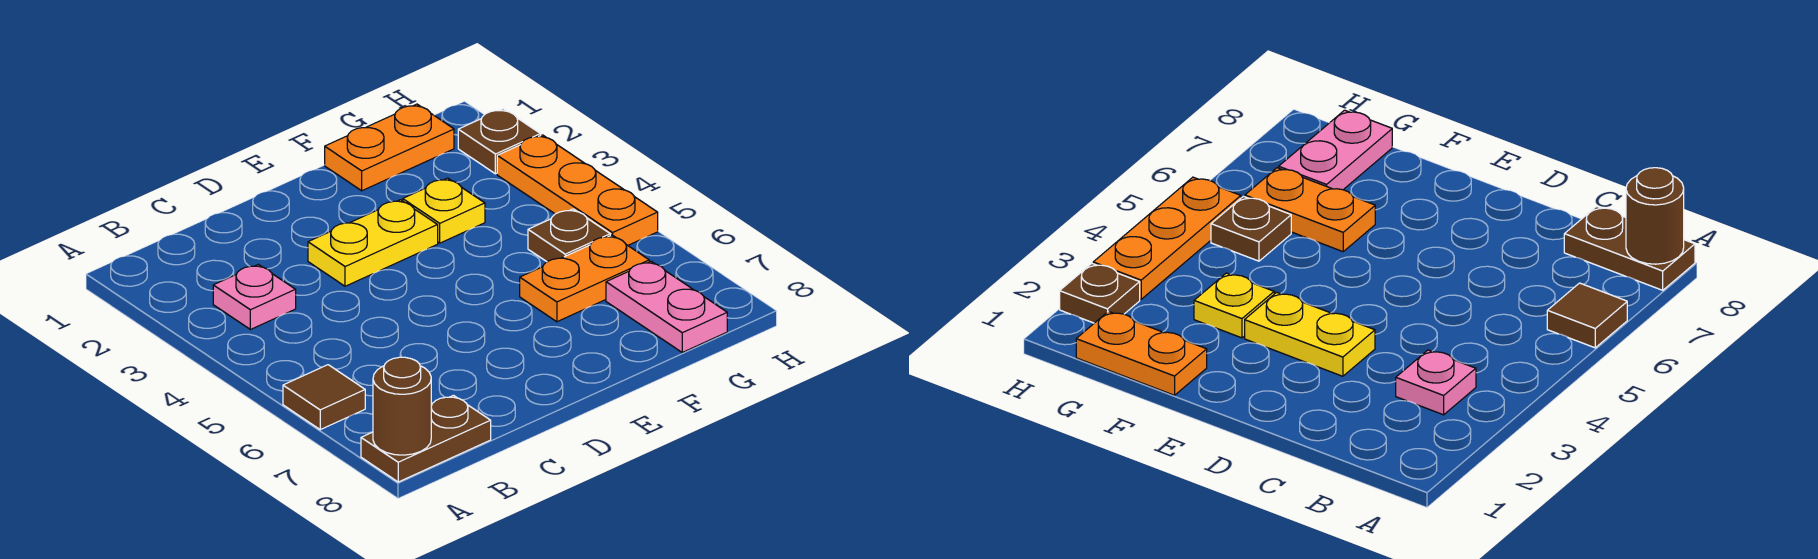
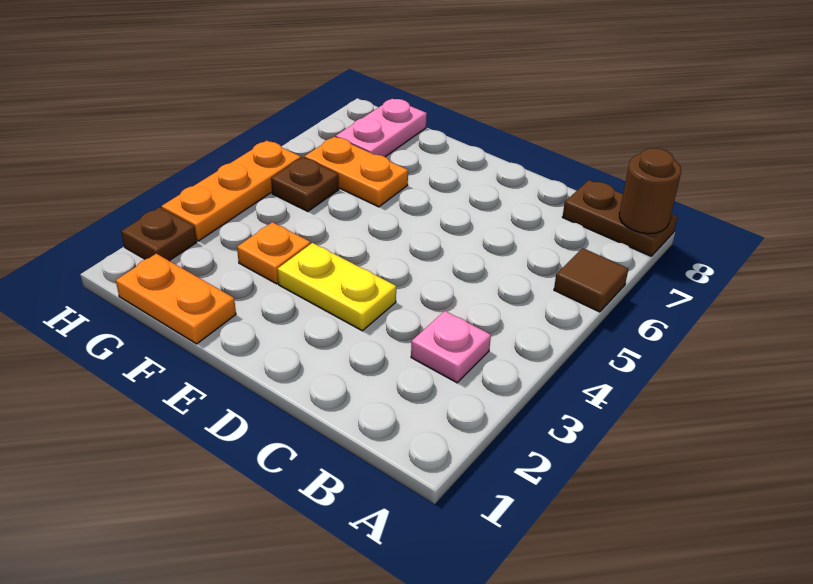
yellow 1x1 plate [403,178,485,243] -> orange 1x1 plate [237,222,311,284]

